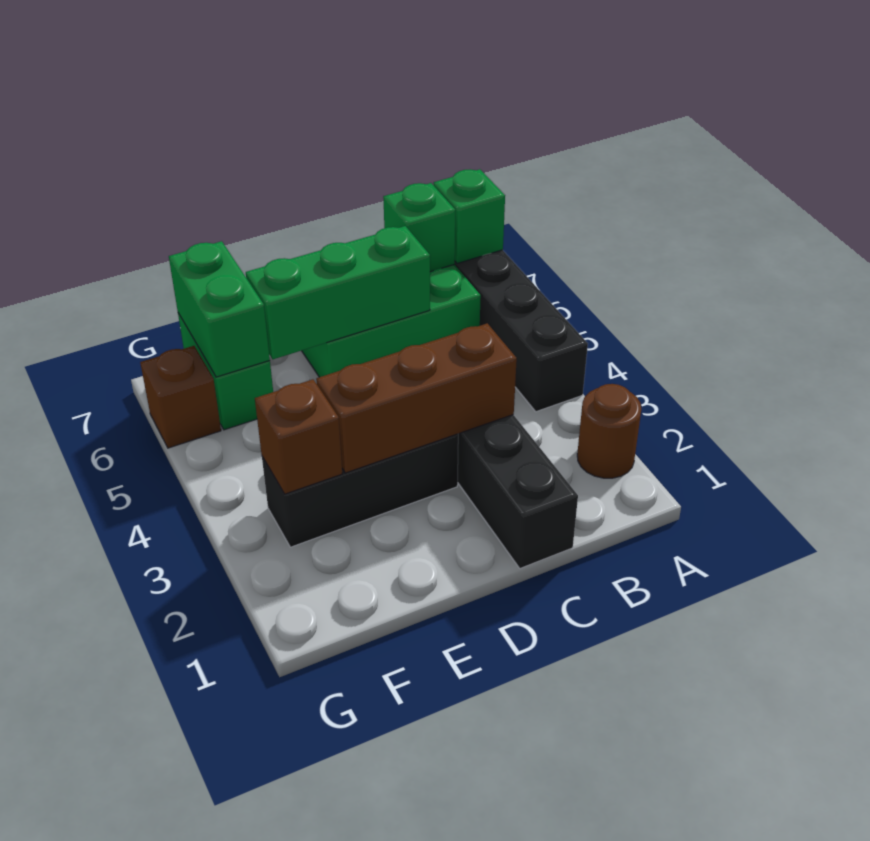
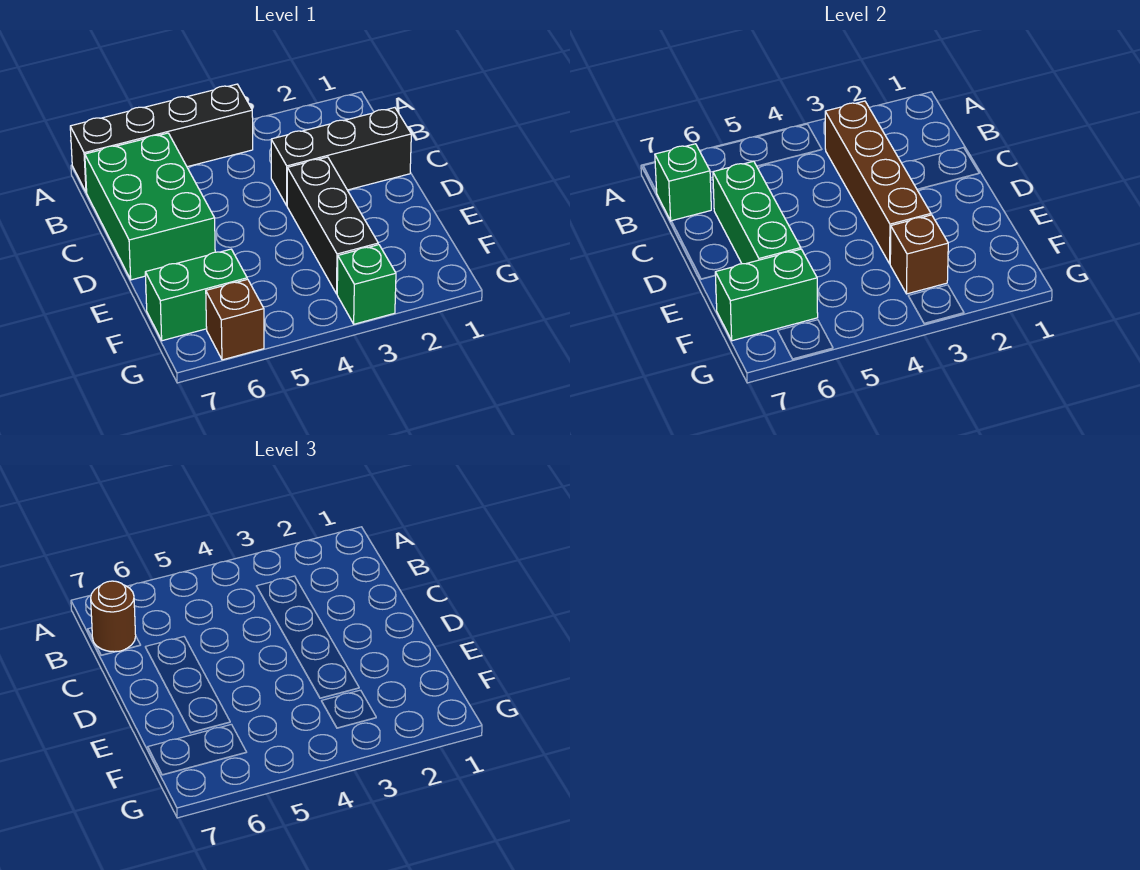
brown 1x1 round brick [577,384,641,478] -> brown 1x1 round brick moved to [91,581,136,652]
green 1x1 brick [434,169,505,263] -> green 1x1 brick moved to [337,245,396,324]
brown 1x3 brick [316,323,517,473] -> brown 1x4 brick [825,101,931,264]

